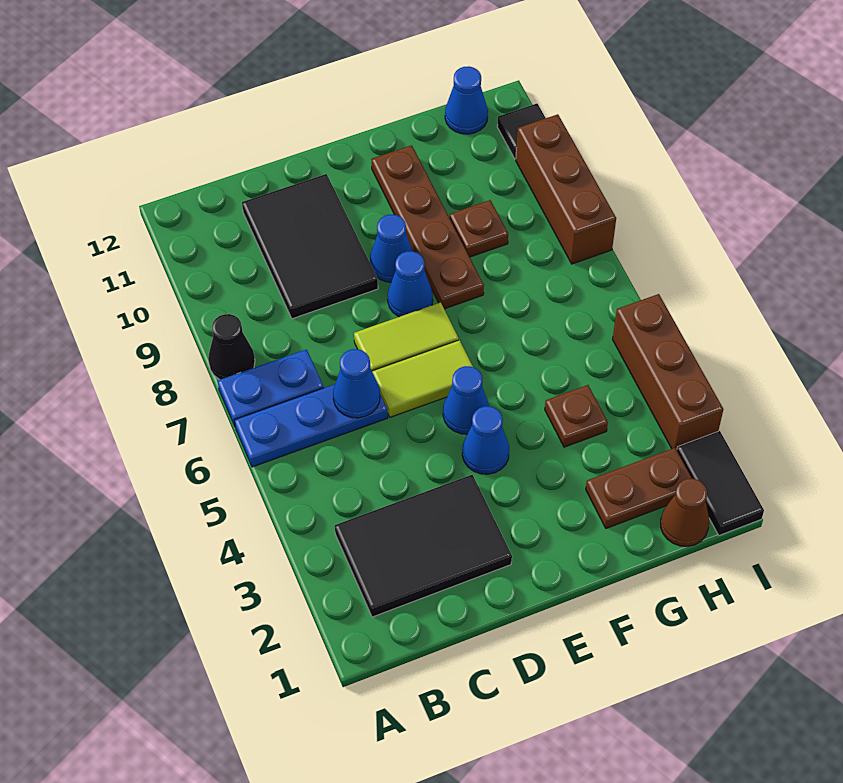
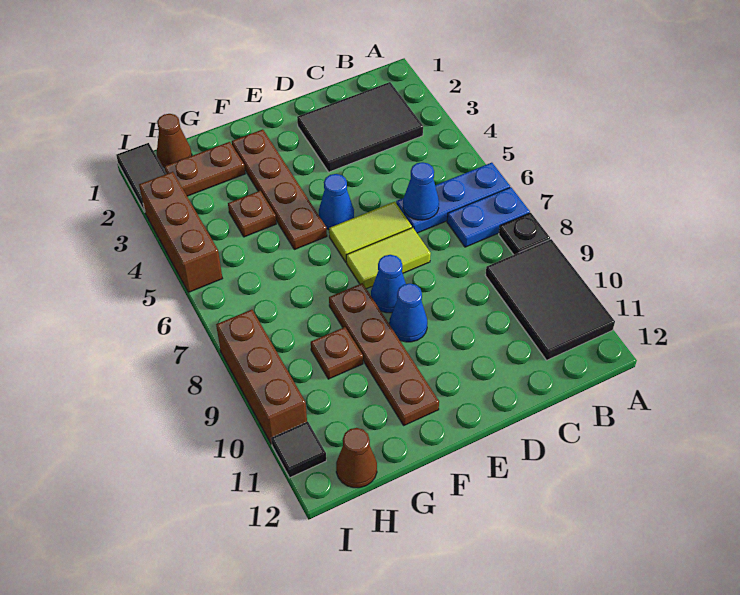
black 1x1 cone [208,314,255,380] -> black 1x1 plate [499,213,550,255]
black 2x3 tile [242,174,378,319] -> black 2x3 tile moved to [485,239,615,360]
blue 1x1 cone [462,406,509,474] -> none
none -> brown 1x4 plate [232,129,327,250]
blue 1x1 cone [445,66,488,134] -> brown 1x1 cone [336,428,377,488]

